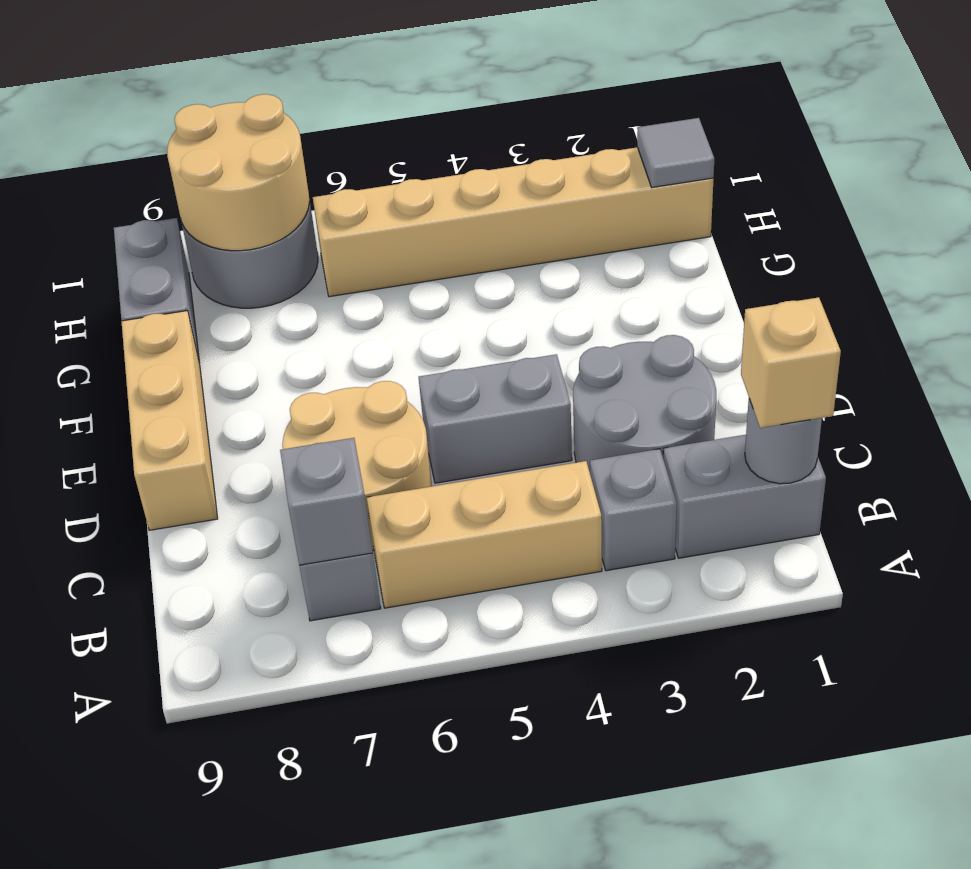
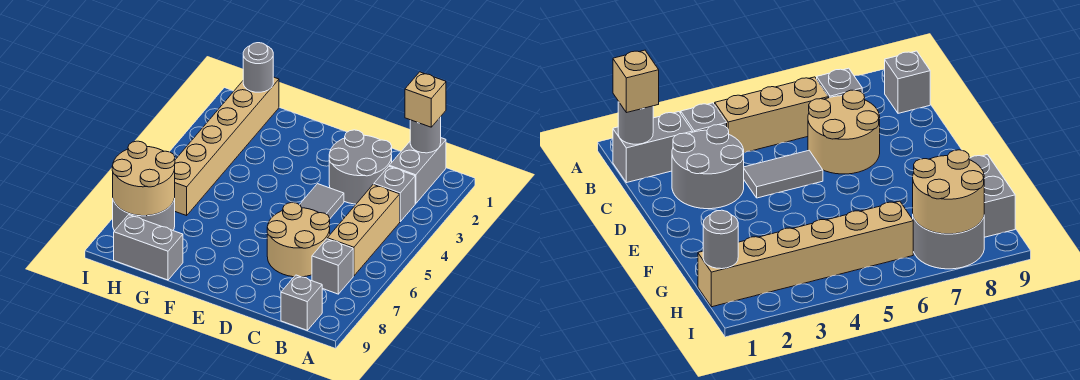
grey 1x1 brick [280,438,373,565] -> grey 1x1 brick moved to [281,275,322,330]
grey 1x2 brick [419,354,572,483] -> grey 1x2 tile [300,184,344,218]
tan 1x3 brick [121,311,218,530] -> none
grey 1x1 tile [637,118,714,188] -> grey 1x1 round brick [243,43,273,92]

